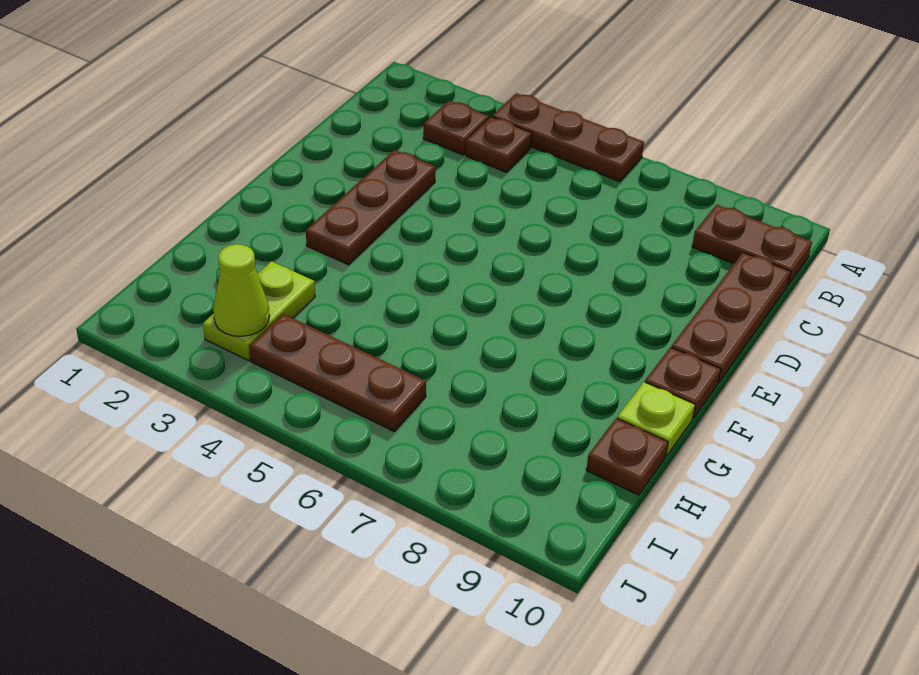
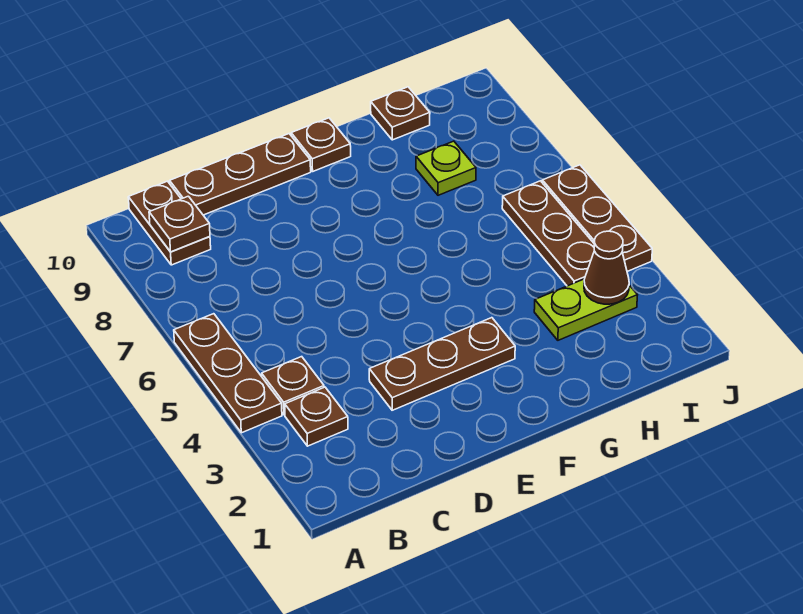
none -> brown 1x1 plate [149,196,210,252]
lime 1x1 plate [617,382,695,456] -> lime 1x1 plate moved to [416,141,476,195]
lime 1x1 cone [213,244,270,336] -> brown 1x1 cone [584,231,629,304]
none -> brown 1x3 plate [542,165,652,272]

